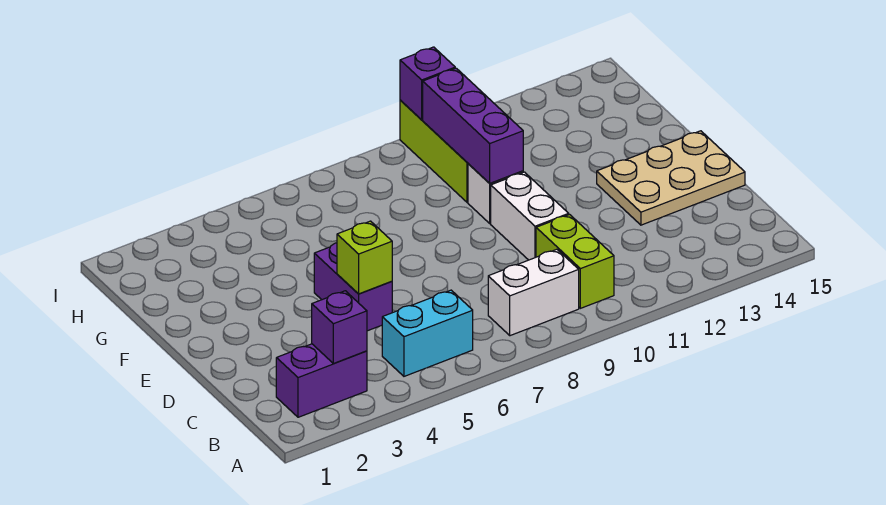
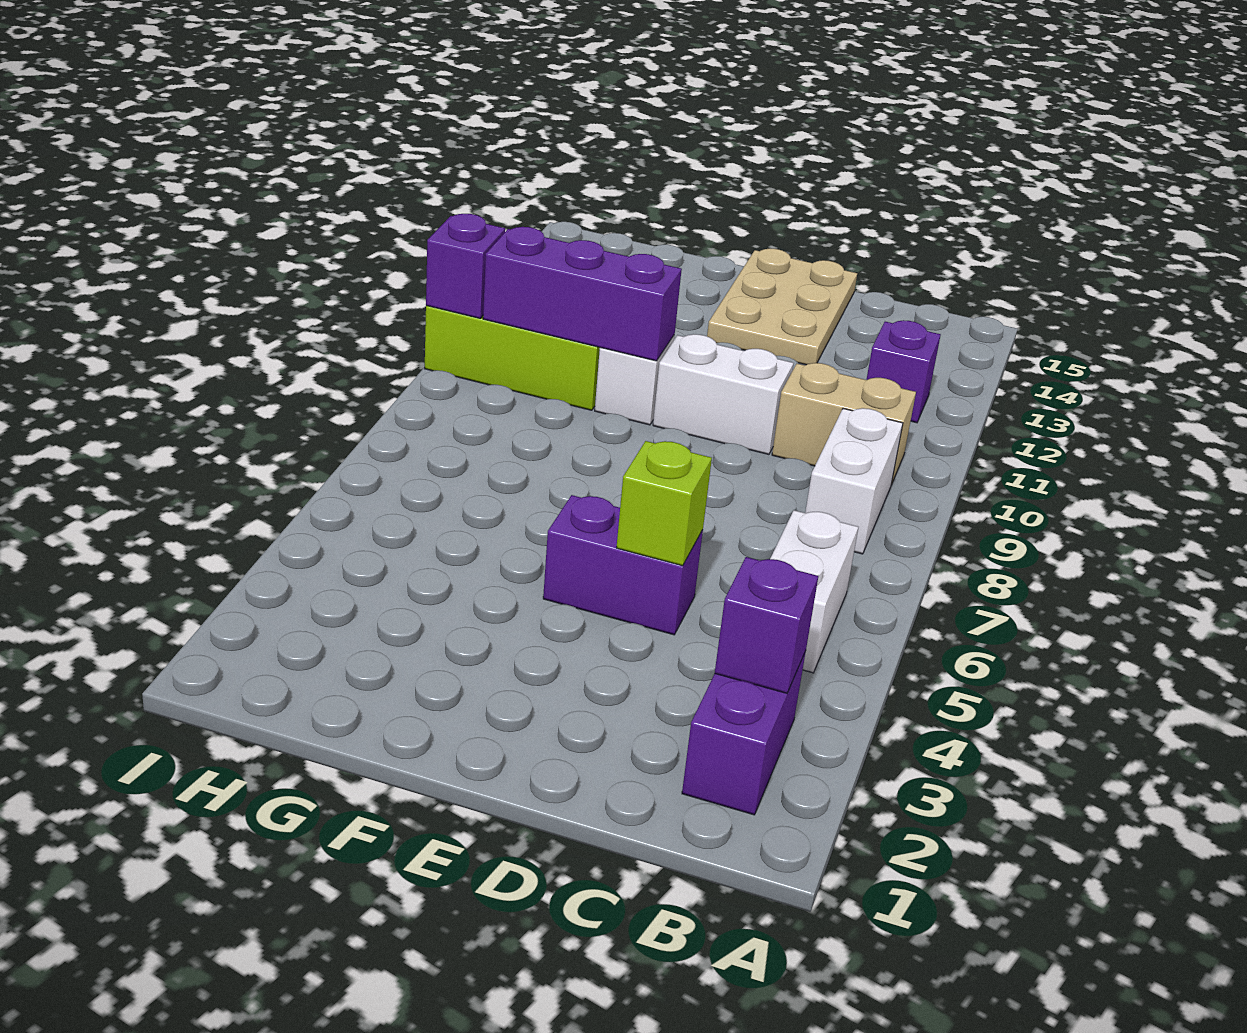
cyan 1x2 brick [382,290,473,376] -> white 1x2 brick [770,510,858,673]
lime 1x2 brick [536,215,614,308] -> tan 1x2 brick [772,363,916,485]
none -> purple 1x1 brick [867,320,941,423]

